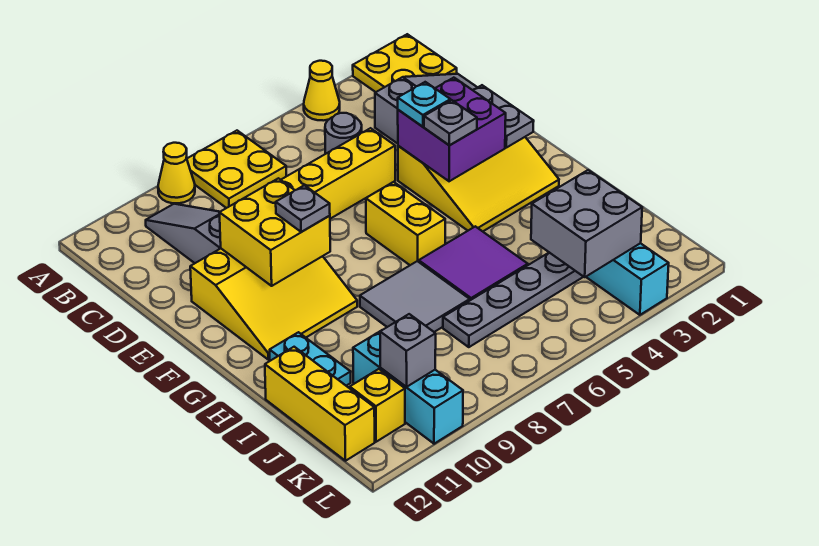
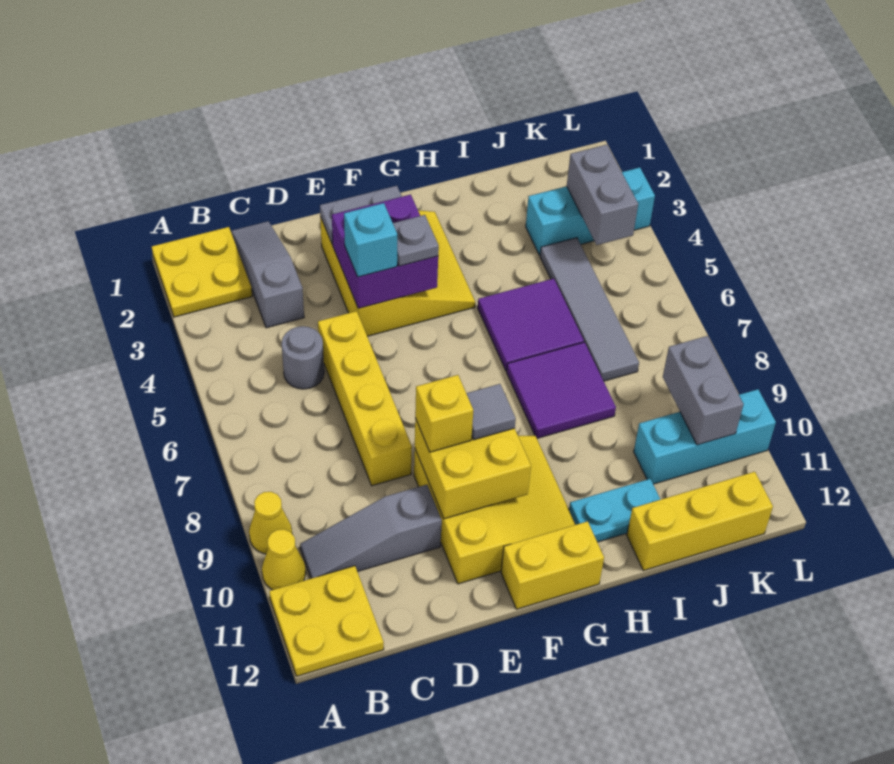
yellow 1x1 cone [304,61,340,121] -> yellow 1x1 cone moved to [262,529,306,590]
yellow 2x2 plate [187,131,286,208] -> yellow 2x2 plate moved to [269,566,384,676]
cyan 1x1 plate [398,82,450,127] -> cyan 1x1 brick [344,203,397,277]
yellow 1x2 brick [366,182,445,265] -> yellow 1x2 brick moved to [501,521,604,609]
grey 1x1 plate [276,185,330,232] -> grey 1x1 tile [466,384,516,440]
grey 2x2 tile [360,261,470,332] -> purple 2x2 tile [507,342,616,438]
grey 2x2 brick [531,170,642,277] -> grey 1x2 brick [567,145,638,245]
grey 1x4 plate [443,253,583,347] -> grey 1x4 tile [540,238,639,381]
grey 1x1 brick [380,314,436,387] -> grey 1x2 brick [663,336,744,445]
yellow 1x1 brick [350,369,405,442] -> yellow 1x1 brick moved to [415,375,473,452]

